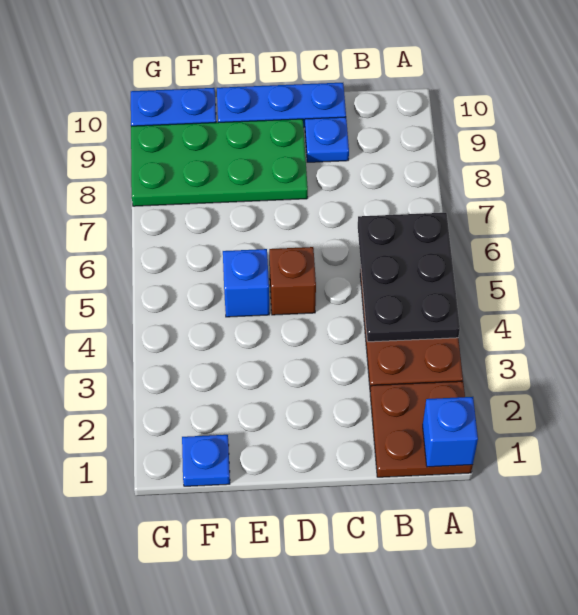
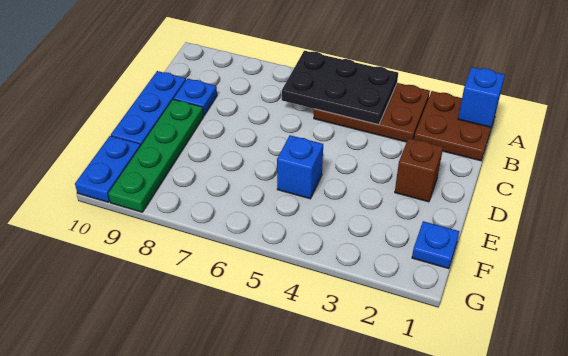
brown 1x1 brick [269,247,316,315] -> brown 1x1 brick moved to [395,138,443,202]
green 2x4 plate [131,119,308,206] -> green 1x4 plate [108,99,204,212]

